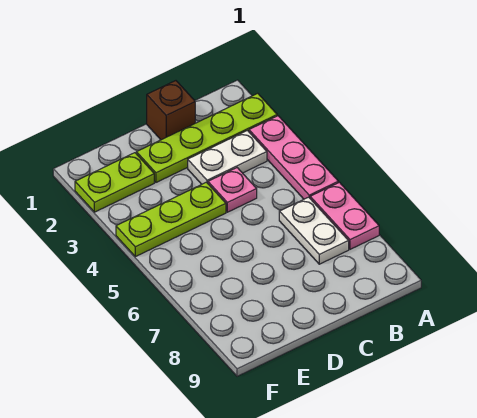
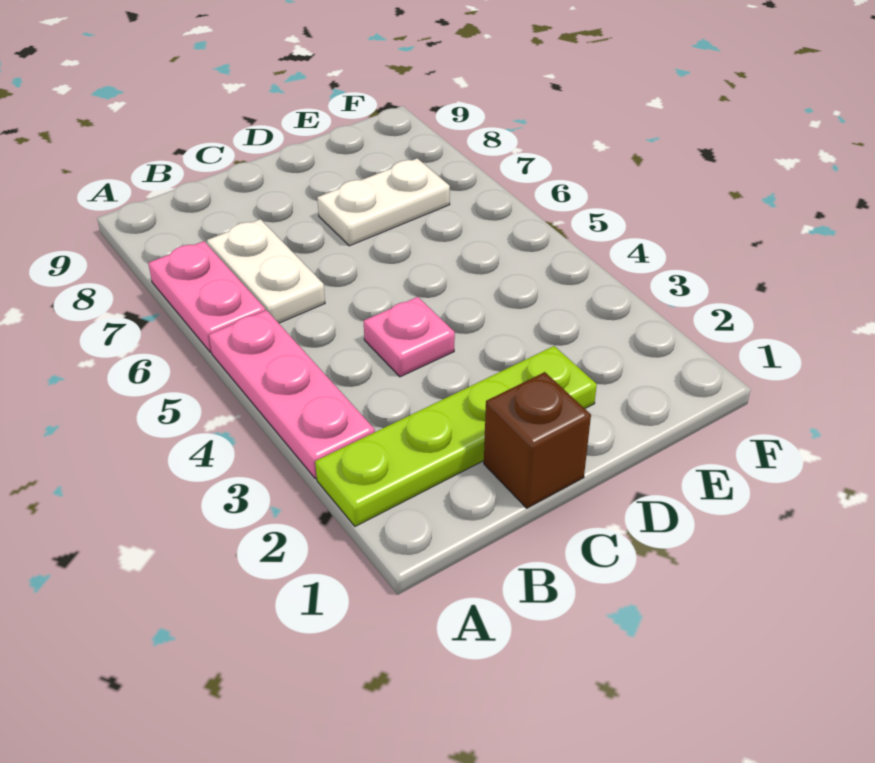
white 1x2 plate [188,131,267,184] -> white 1x2 plate moved to [317,158,450,246]
lime 1x3 plate [116,182,226,257] -> none
lime 1x2 plate [75,153,154,212] -> none

